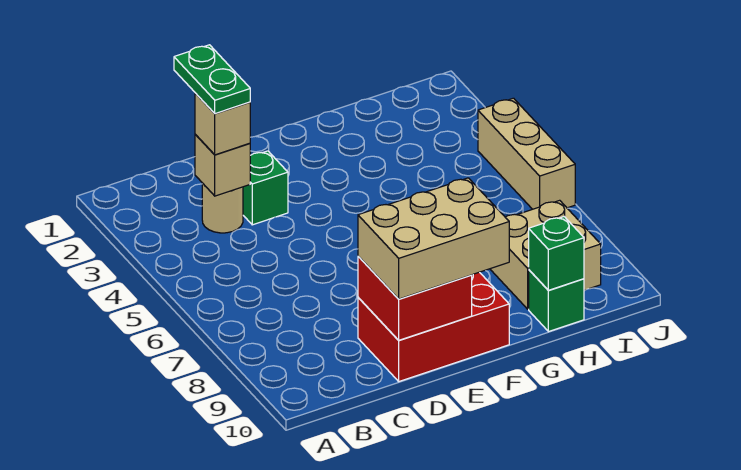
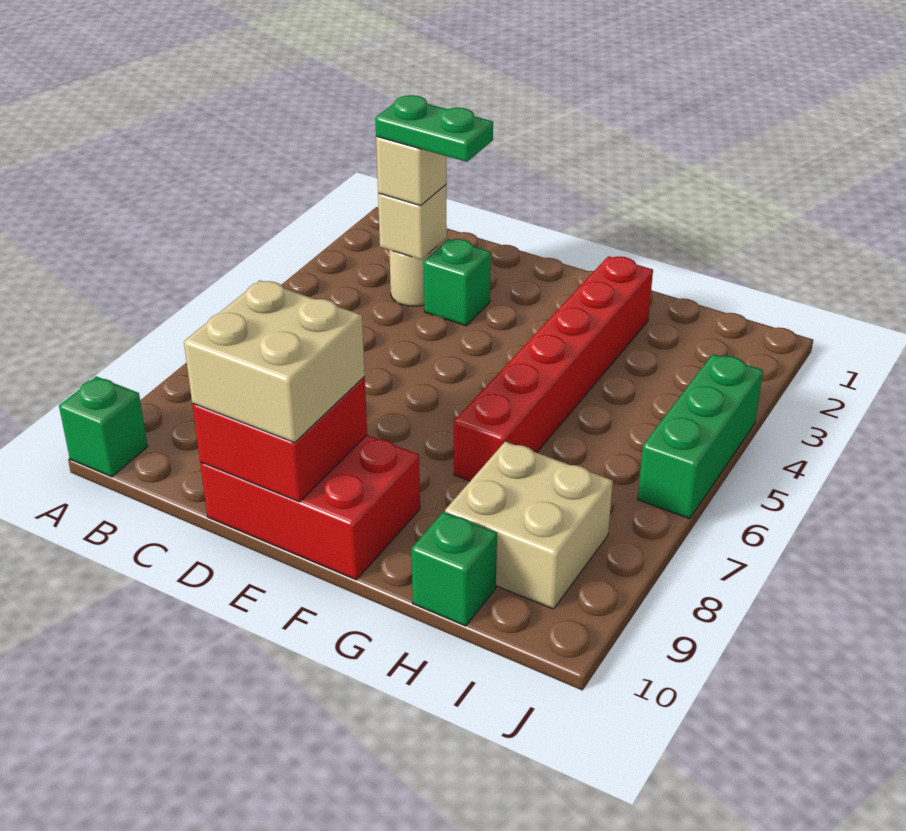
green 1x2 plate [174,45,250,114] -> green 1x2 plate turned to [375,95,493,162]
tan 2x3 brick [358,178,509,299] -> tan 2x2 brick [184,280,365,443]
none -> red 1x6 brick [454,256,653,481]
green 1x1 brick [529,217,584,290] -> green 1x1 brick moved to [59,376,148,477]
tan 1x3 brick [478,98,575,209] -> green 1x3 brick [638,354,763,519]

